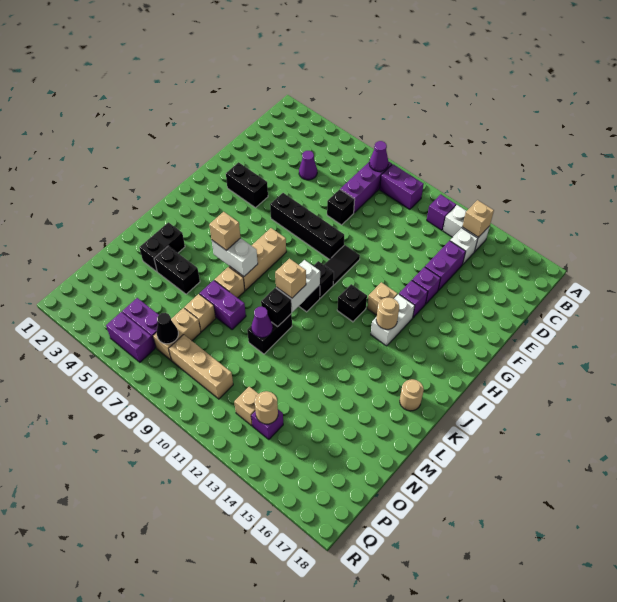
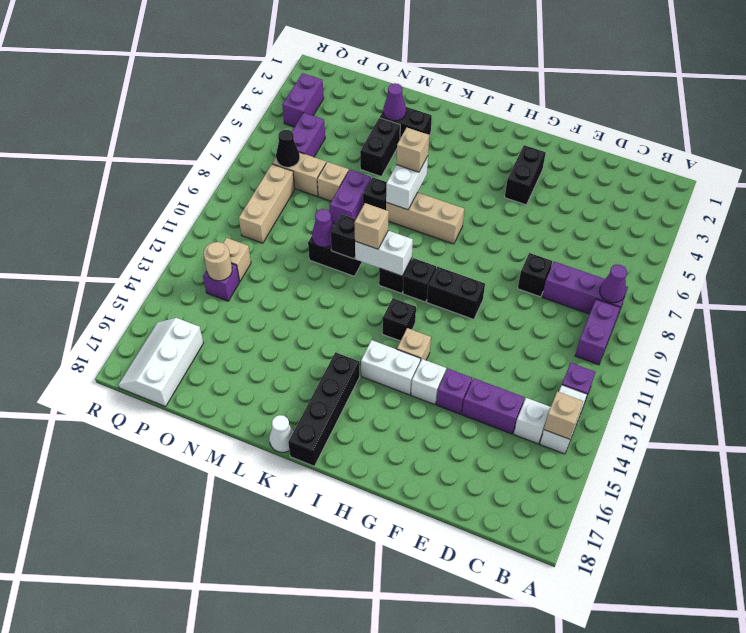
purple 1x1 cone [299,151,317,180] -> purple 1x1 cone moved to [383,83,406,121]
black 1x4 brick [270,193,344,260] -> black 1x4 brick moved to [288,352,360,466]
black 1x2 tile [324,245,360,285] -> black 1x2 brick [427,267,485,320]
purple 1x1 brick [399,280,428,318] -> white 1x1 brick [411,359,446,405]
tan 1x1 round brick [376,298,399,329] -> none
tan 1x1 round brick [400,379,424,411] -> none
none -> white 1x1 cone [269,415,294,452]
tan 1x1 brick [215,267,245,298] -> black 1x1 brick [363,177,387,210]
none -> white 2x3 slope [118,318,203,407]
purple 1x2 brick [106,312,155,362] -> purple 1x2 brick moved to [282,73,324,127]

